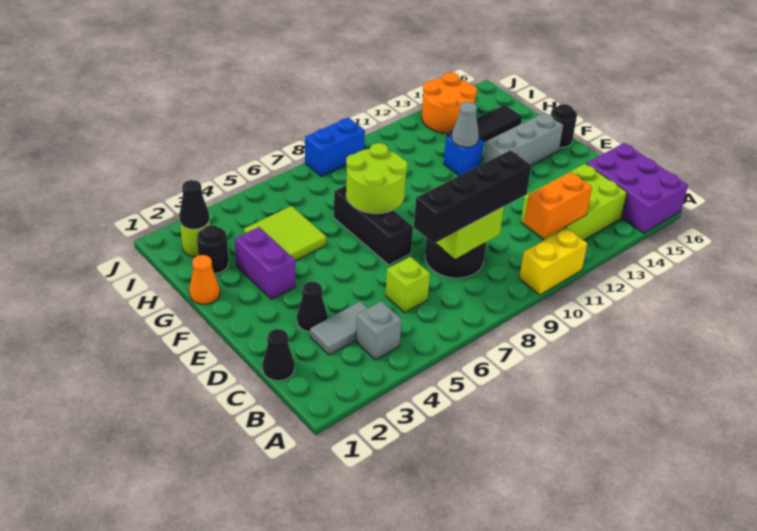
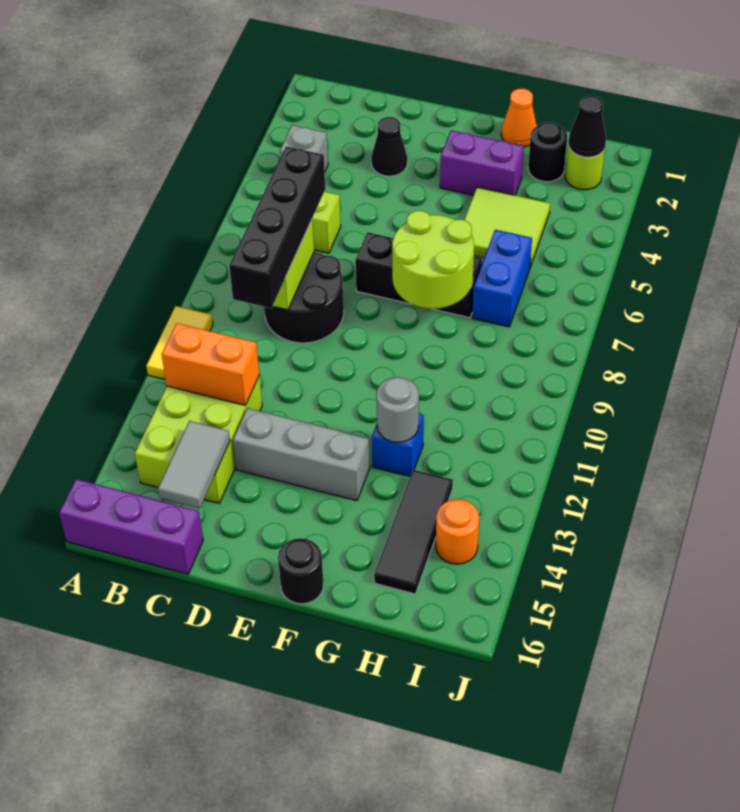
yellow 1x2 brick [519,228,587,295] -> yellow 1x2 tile [146,306,213,380]
purple 2x3 brick [586,143,688,233] -> purple 1x3 brick [59,479,203,574]
orange 1x2 brick [524,172,592,238] -> orange 1x2 brick turned to [162,323,259,405]
black 1x1 cone [262,329,295,381] -> none
grey 1x2 tile [310,302,368,355] -> grey 1x2 tile moved to [158,421,230,509]
grey 1x3 brick [483,113,563,165] -> grey 1x3 brick turned to [233,408,370,501]
grey 1x1 cone [452,102,479,147] -> grey 1x1 round brick [376,377,419,442]
orange 2x2 round brick [422,72,477,134] -> orange 1x1 round brick [436,499,480,564]
blue 1x2 brick [305,117,365,176] -> blue 1x2 brick moved to [472,230,532,327]

